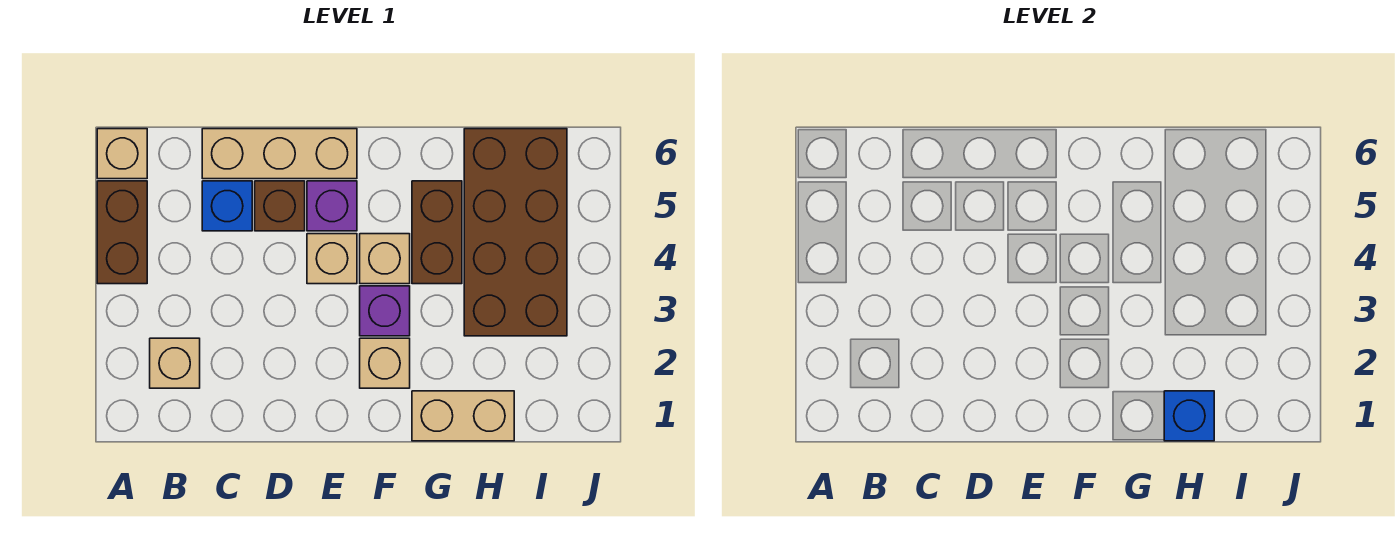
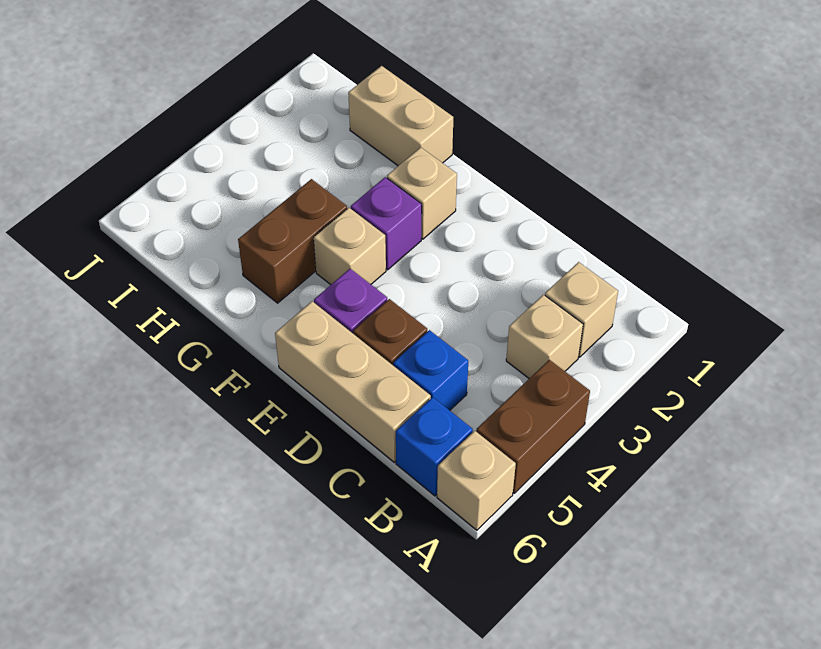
tan 1x1 brick [307,234,357,284] -> tan 1x1 brick moved to [506,295,583,378]
blue 1x1 brick [1164,391,1214,441] -> blue 1x1 brick moved to [396,397,473,496]
brown 2x4 brick [464,129,567,336] -> none

